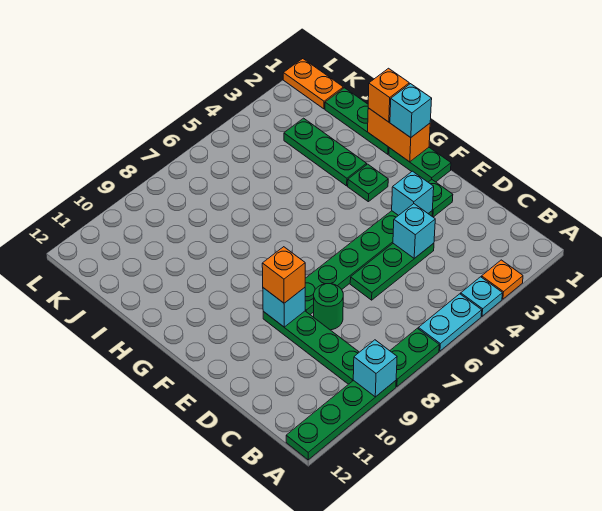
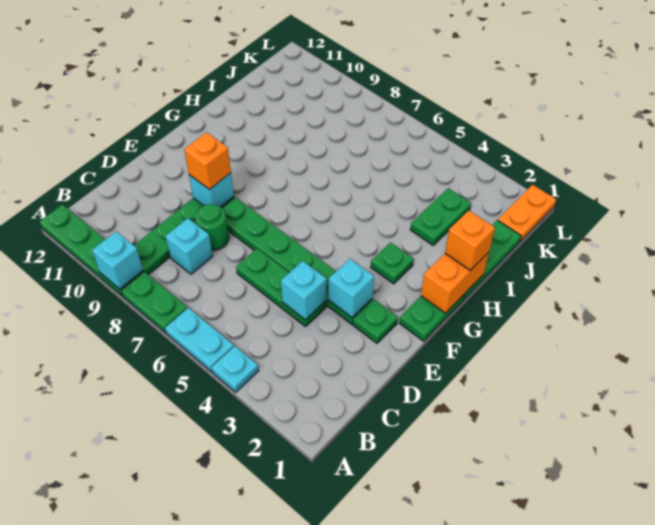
orange 1x1 plate [482,260,523,299] -> none
cyan 1x1 brick [390,84,432,138] -> cyan 1x1 brick moved to [166,218,213,274]
green 1x3 plate [284,118,367,186] -> green 1x2 plate [410,188,471,245]

